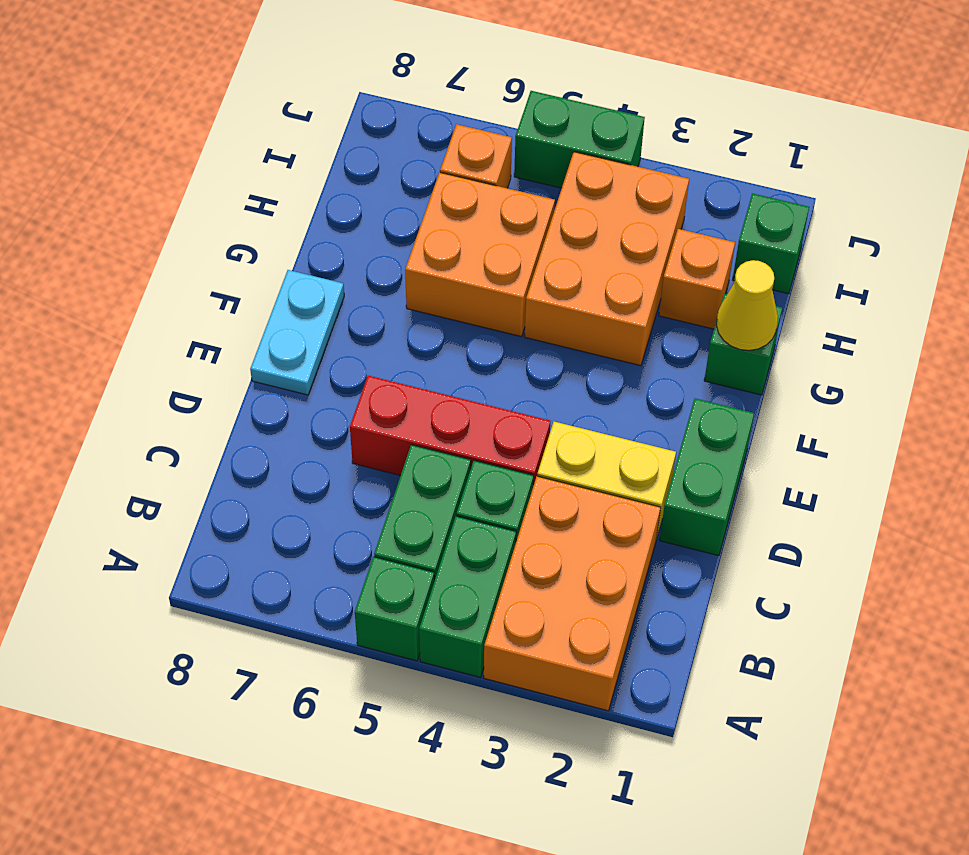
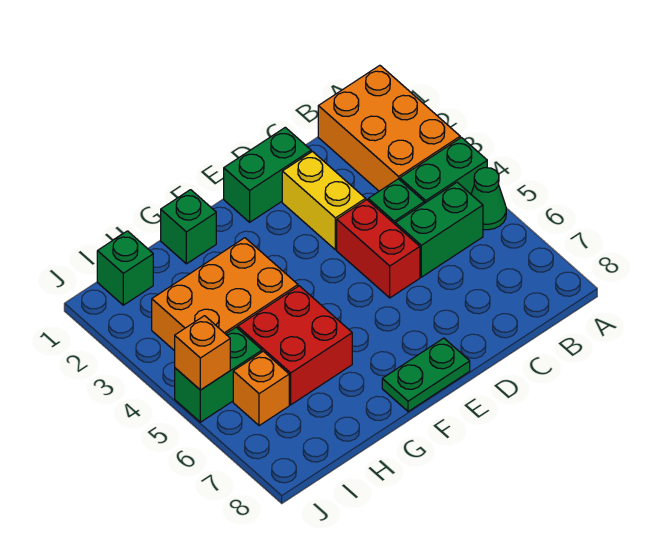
orange 2x3 brick [484,476,661,711] -> orange 2x3 brick turned to [318,65,460,191]
green 1x1 brick [355,557,434,661] -> green 1x1 cone [471,168,506,230]
red 1x3 brick [350,376,550,486] -> red 1x2 brick [337,200,420,298]
cyan 1x2 plate [250,270,344,395] -> green 1x2 plate [382,338,470,412]
yellow 1x1 cone [716,260,778,350] -> none
orange 2x2 brick [405,172,555,337] -> red 2x2 brick [238,286,352,405]
orange 1x1 brick [659,229,735,329] -> orange 1x1 brick moved to [175,316,230,390]
green 1x2 brick [514,91,645,188] -> green 1x2 brick turned to [175,327,262,422]

